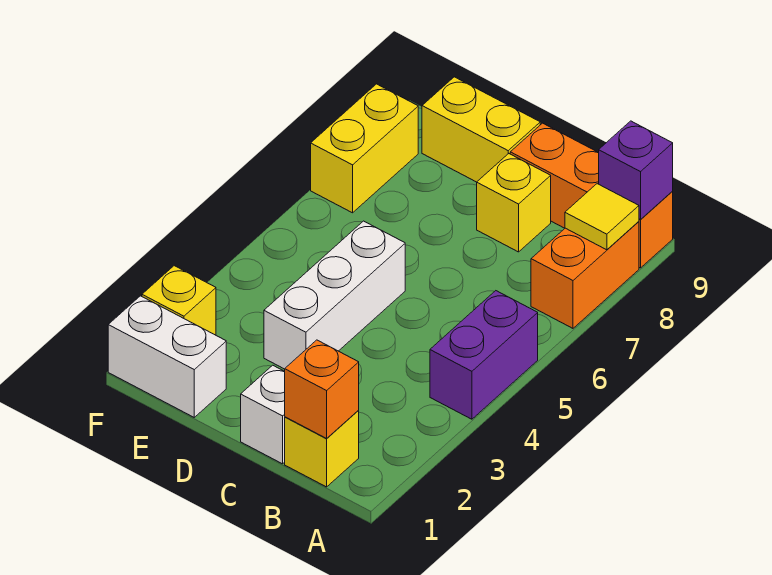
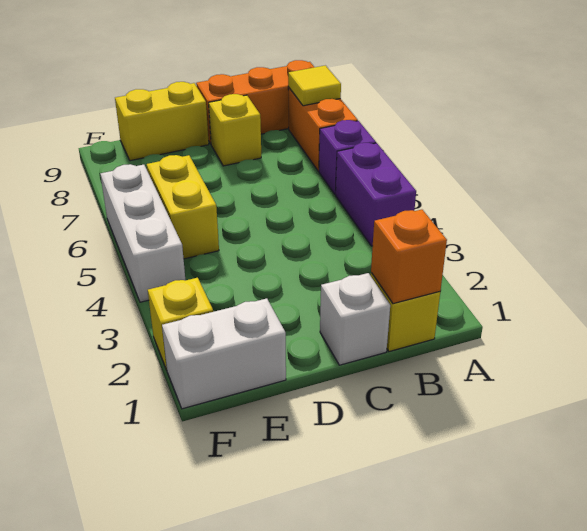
purple 1x1 brick [598,121,673,219] -> purple 1x1 brick moved to [319,120,376,195]
white 1x3 brick [264,221,405,369] -> white 1x3 brick moved to [100,164,185,302]
yellow 1x2 brick [311,84,418,213] -> yellow 1x2 brick moved to [147,155,219,259]

